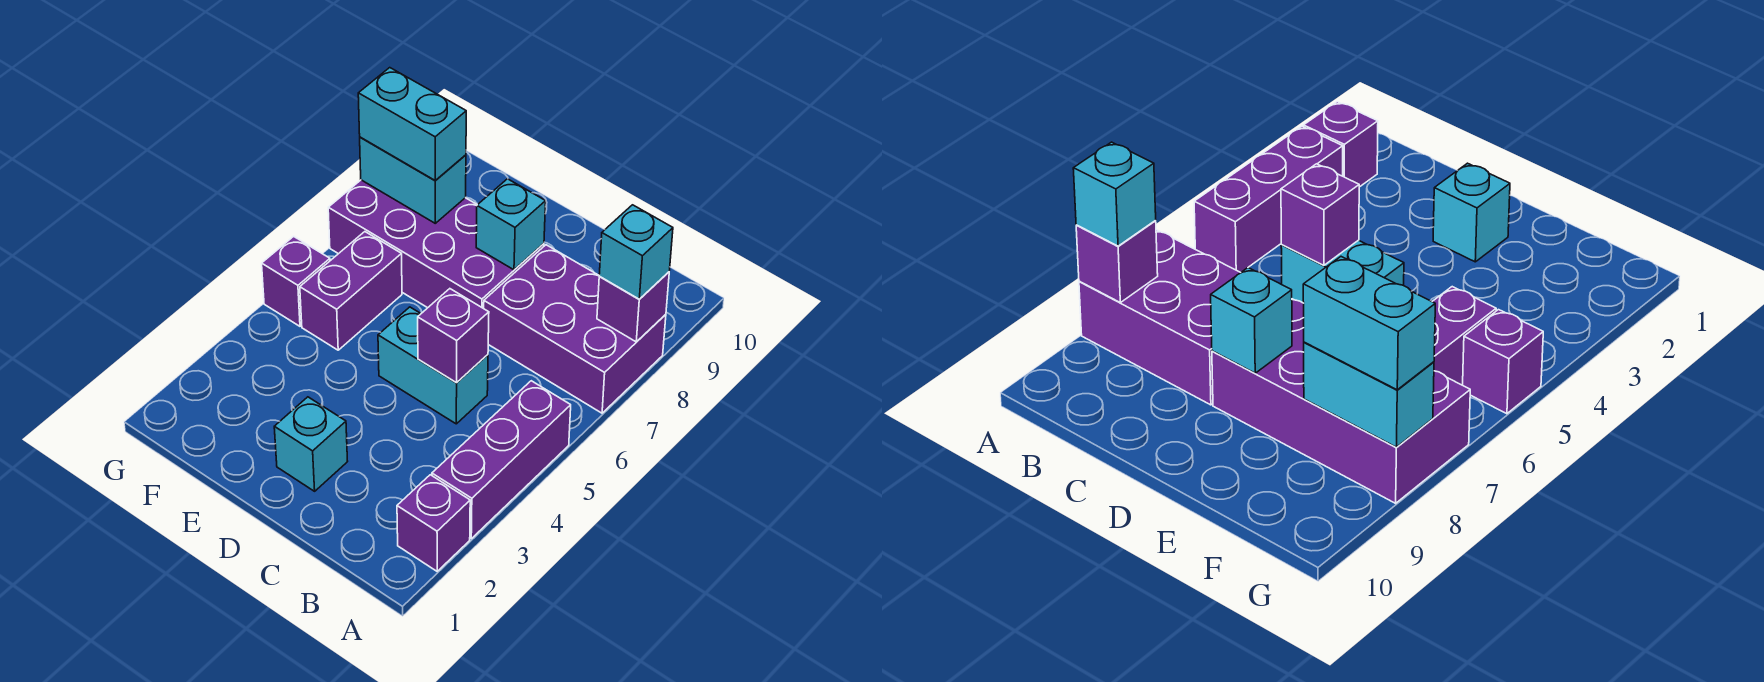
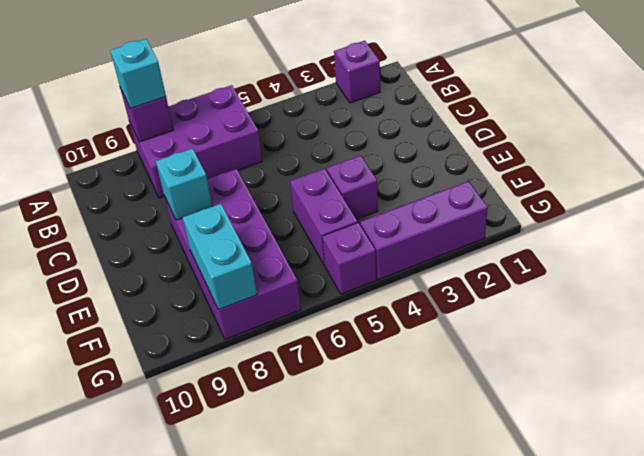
purple 1x3 brick [432,381,571,539] -> purple 1x3 brick moved to [360,181,488,280]
purple 2x3 brick [484,245,666,413] -> purple 2x3 brick turned to [129,85,263,198]
cyan 1x2 brick [378,307,488,424] -> none
purple 1x1 brick [418,289,489,383] -> purple 1x1 brick moved to [327,156,378,219]
cyan 1x1 brick [274,397,348,491] -> none
purple 1x2 brick [300,232,402,350] -> purple 1x2 brick turned to [290,169,358,265]
cyan 1x2 brick [358,68,466,181] -> none

